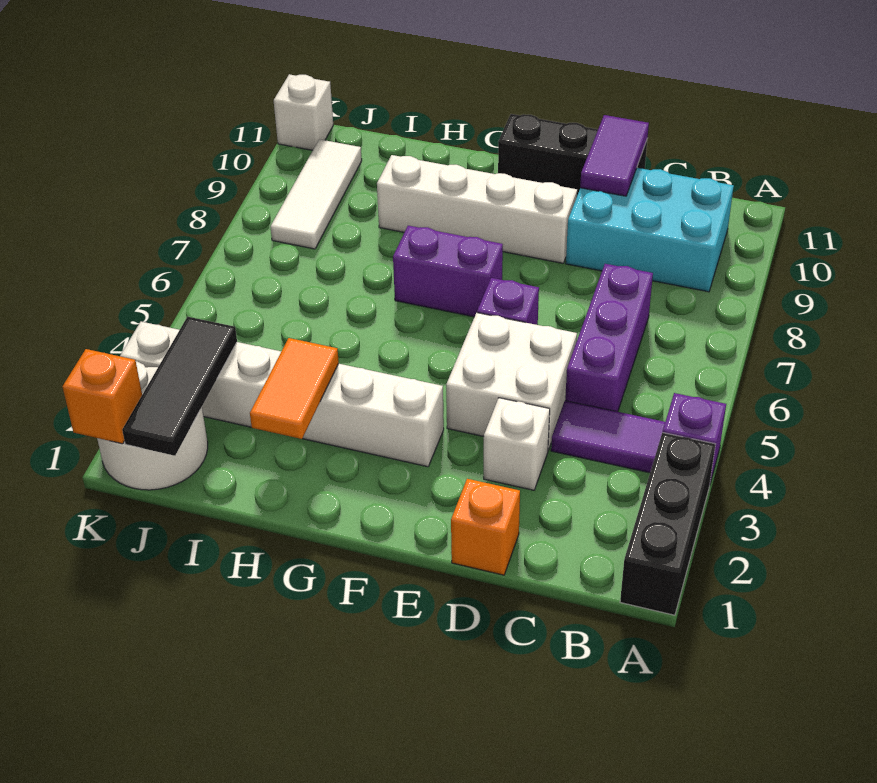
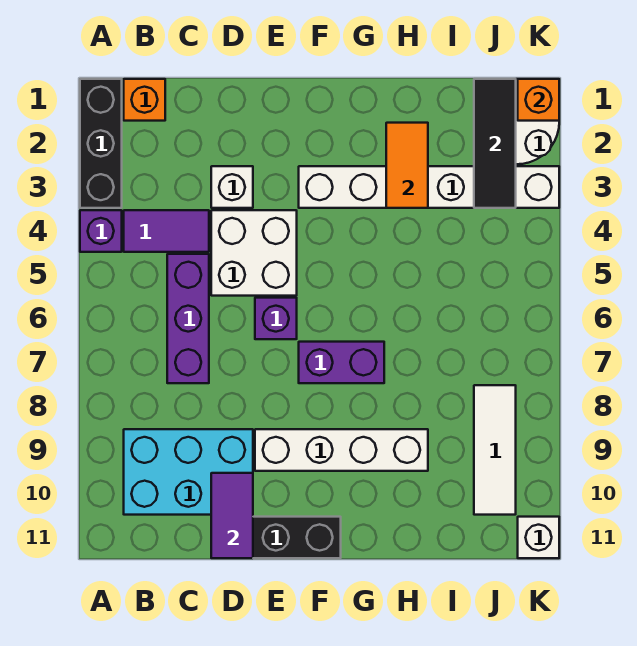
orange 1x1 brick [451,479,520,575] -> orange 1x1 brick moved to [124,79,165,121]

